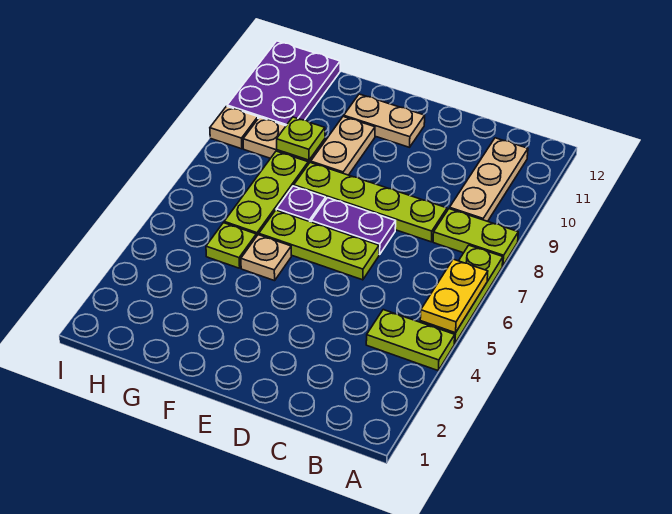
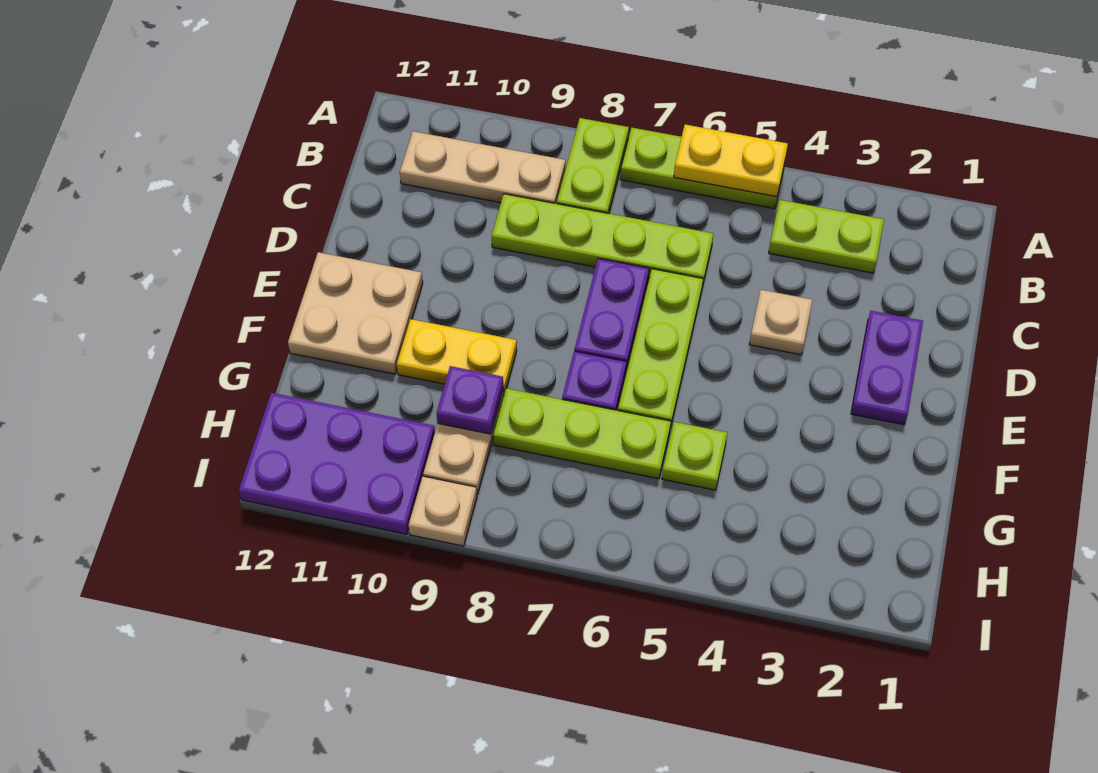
lime 1x2 plate [366,310,455,370] -> lime 1x2 plate turned to [769,200,884,273]
lime 1x4 plate [294,162,447,242] -> lime 1x4 plate turned to [491,194,713,287]
none -> purple 1x2 plate [851,311,923,425]
tan 1x2 plate [344,94,425,147] -> tan 2x2 plate [288,252,423,374]
tan 1x1 plate [241,235,291,281] -> tan 1x1 plate moved to [749,290,812,355]
tan 1x2 plate [311,116,375,175] -> yellow 1x2 plate [397,319,517,394]
lime 1x1 plate [277,117,325,160] -> purple 1x1 plate [437,366,503,434]

